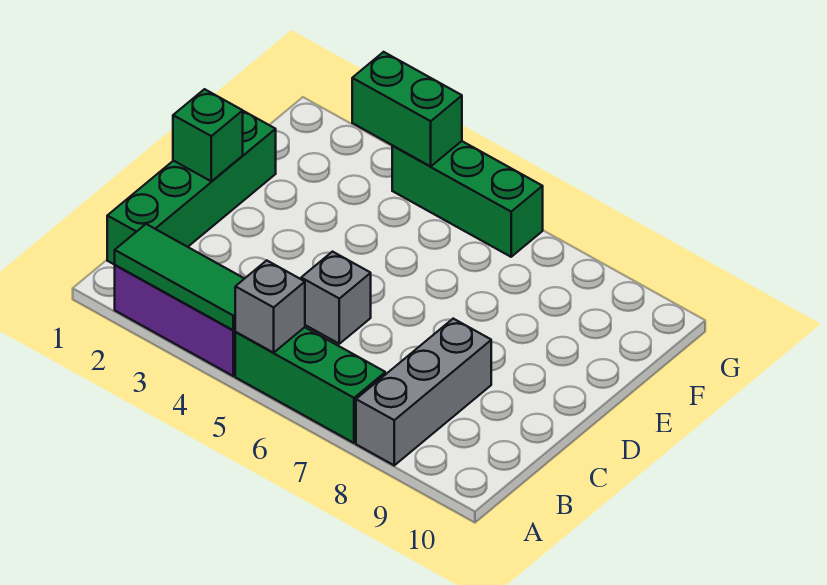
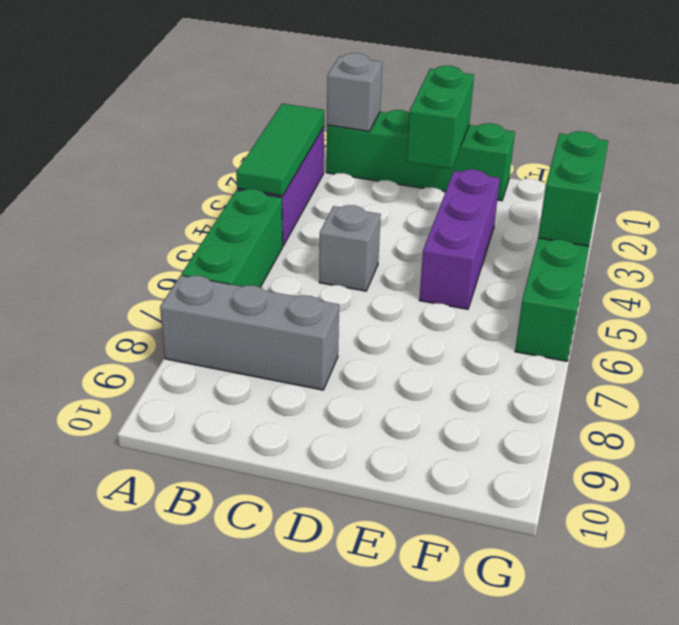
grey 1x1 brick [235,260,305,353] -> grey 1x1 brick moved to [327,53,382,131]
green 1x1 brick [173,89,243,181] -> green 1x2 brick [407,66,474,169]
none -> purple 1x3 brick [419,170,500,309]

